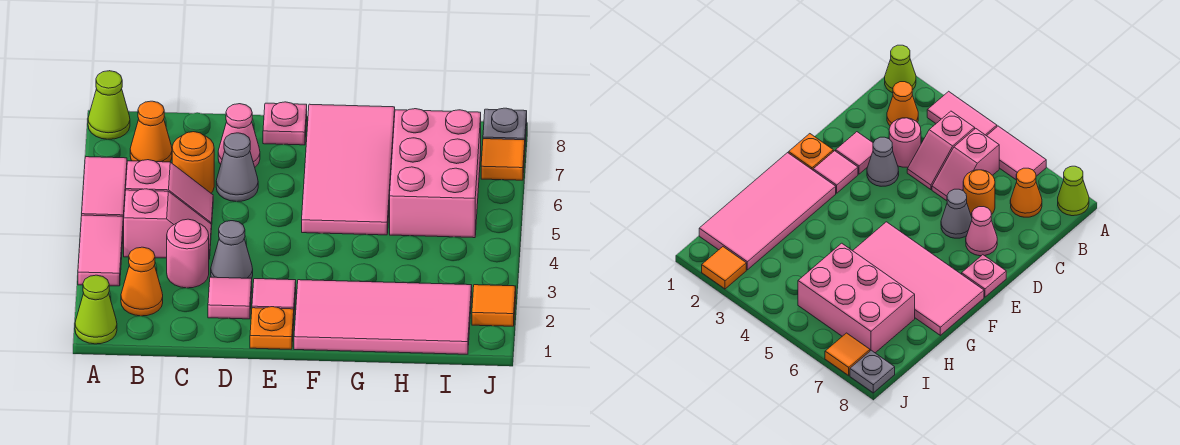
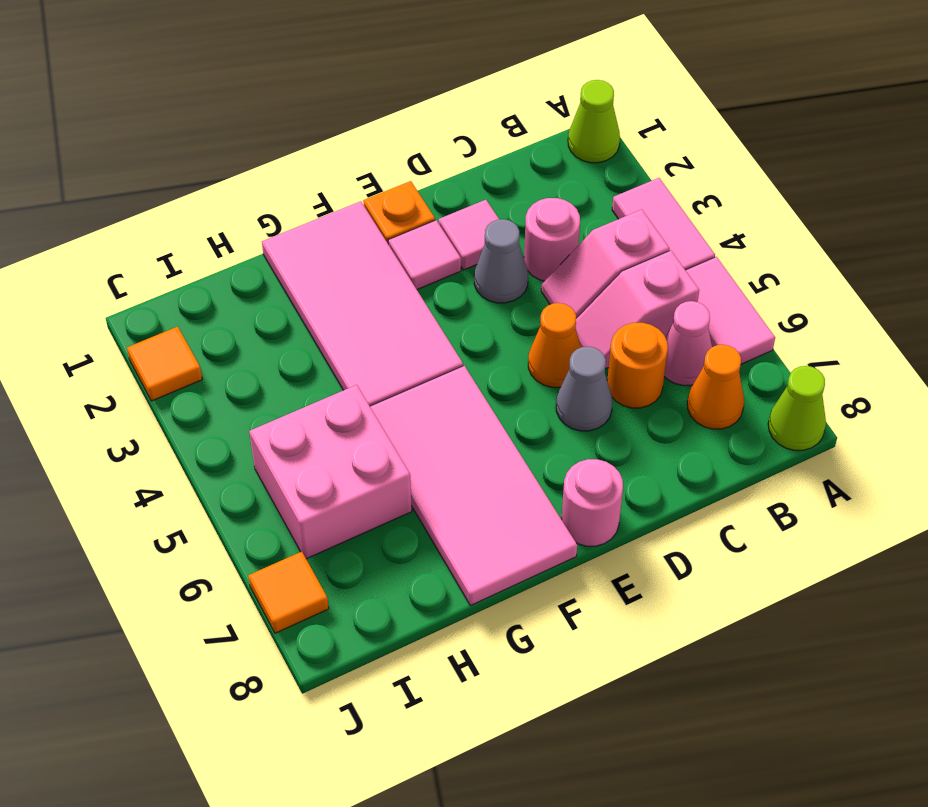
orange 1x1 cone [121,247,163,316] -> orange 1x1 cone moved to [528,303,581,387]
pink 1x1 cone [218,104,260,167] -> pink 1x1 cone moved to [664,301,712,385]
pink 1x1 plate [263,102,307,145] -> pink 1x1 round brick [562,459,623,546]
pink 2x4 tile [294,280,472,354] -> pink 2x4 tile turned to [262,201,463,406]
pink 2x3 brick [390,109,481,238] -> pink 2x2 brick [249,385,412,559]
grey 1x1 plate [483,108,527,142] -> none

